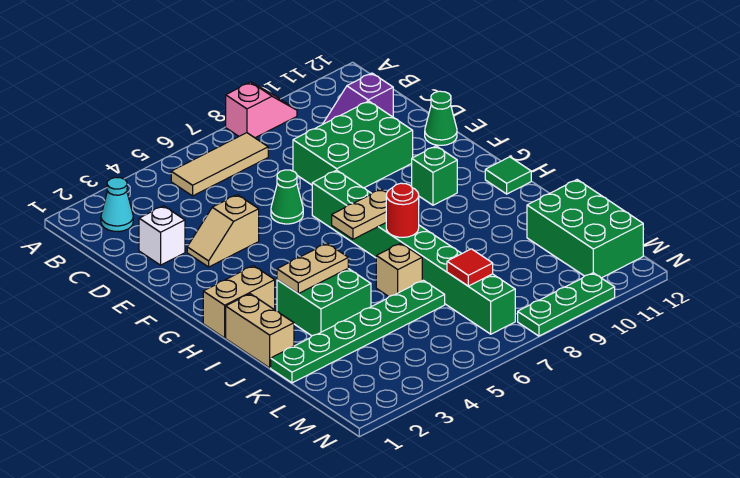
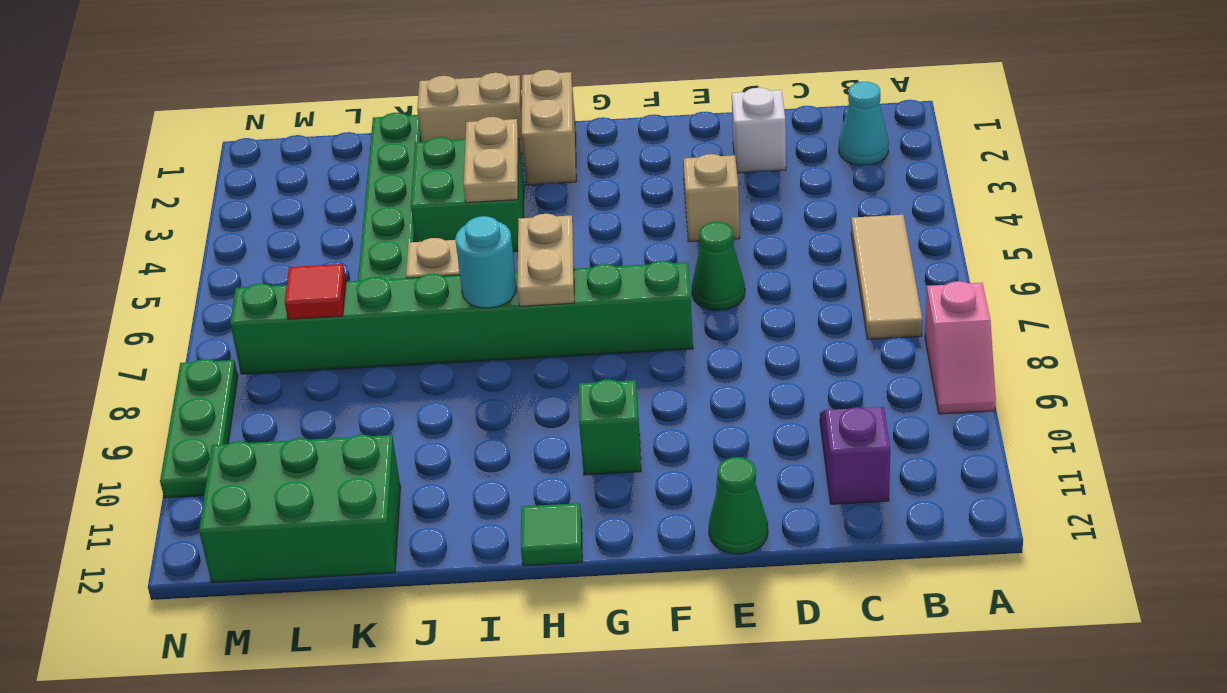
green 2x3 brick [293,101,413,188] -> none
red 1x1 round brick [386,183,419,237] -> cyan 1x1 round brick [455,216,517,308]

